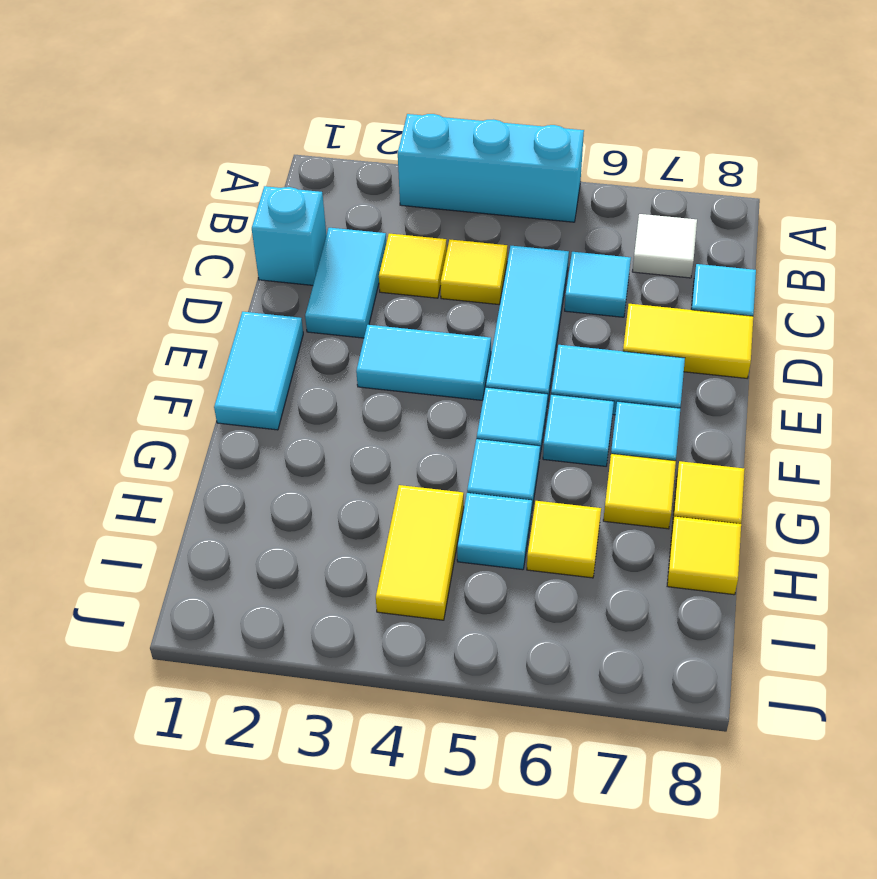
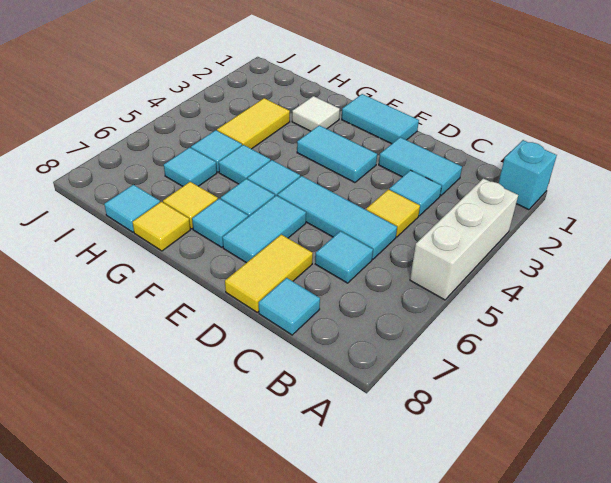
cyan 1x3 brick [398,114,584,222] -> white 1x3 brick [410,178,518,300]
white 1x1 tile [632,214,697,278] -> white 1x1 tile moved to [292,96,340,131]
cyan 1x1 brick [252,186,326,285] -> cyan 1x1 brick moved to [499,140,557,210]
yellow 1x1 tile [379,234,447,298] -> cyan 1x1 tile [389,170,442,216]
cyan 1x2 tile [356,325,491,400] -> cyan 1x2 tile turned to [297,125,377,183]
yellow 1x2 tile [376,485,464,620] -> yellow 1x2 tile turned to [217,98,290,149]
yellow 1x1 tile [527,501,601,578] -> cyan 1x1 tile [164,147,217,186]
yellow 1x1 tile [667,516,741,595] -> cyan 1x1 tile [104,185,160,232]

